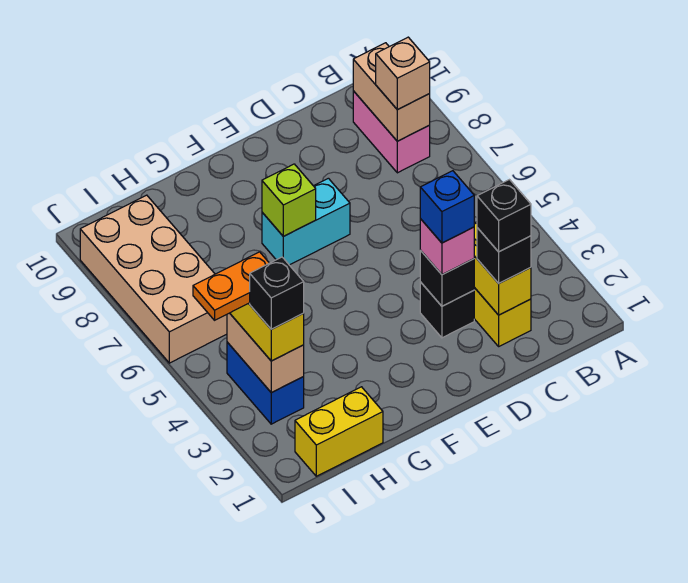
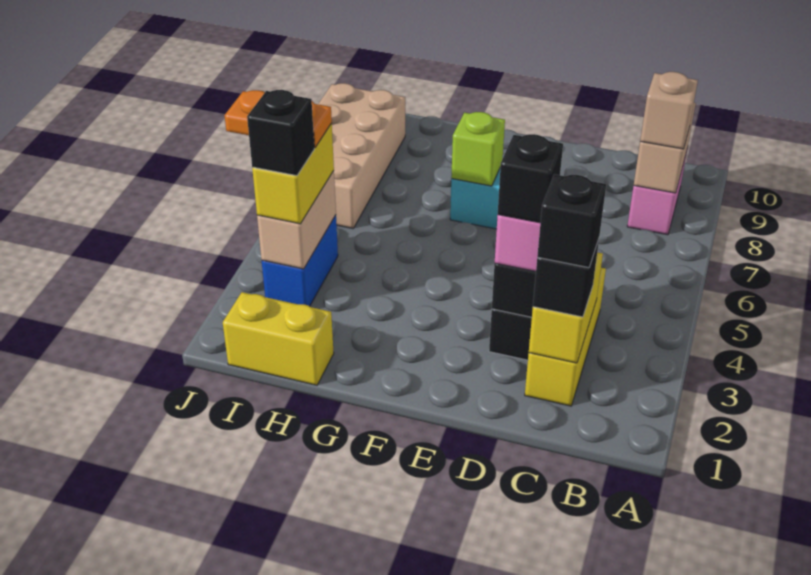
blue 1x1 brick [420,171,474,243] -> black 1x1 brick [498,134,563,223]

